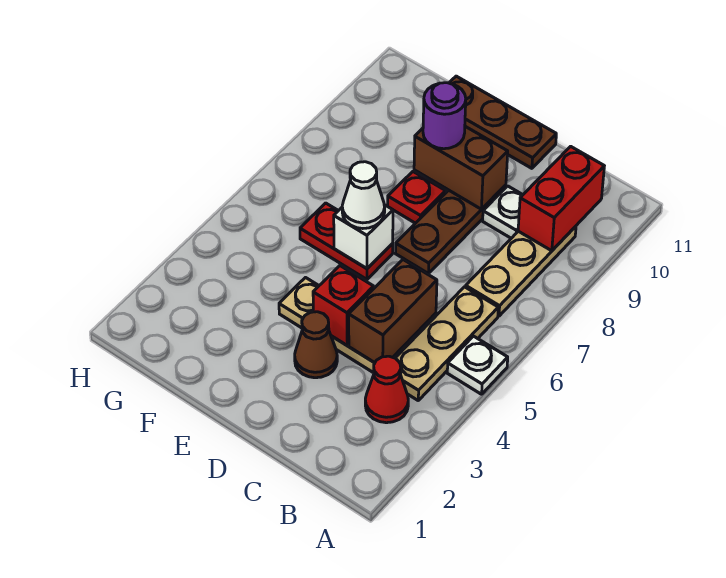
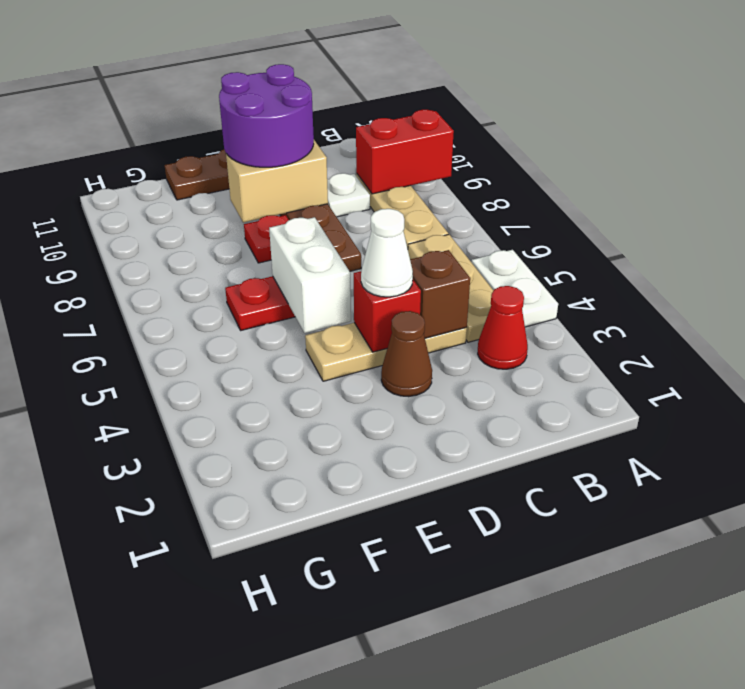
white 1x1 plate [447,336,508,394] -> white 1x2 plate [472,250,558,327]
red 1x2 brick [518,146,604,251] -> red 1x2 brick turned to [356,110,454,194]
brown 1x2 brick [349,260,437,363] -> brown 1x1 brick [410,250,470,338]
brown 1x2 brick [414,126,508,209] -> tan 1x2 brick [226,140,328,223]
white 1x1 brick [334,205,393,269] -> white 1x2 brick [269,217,351,333]
white 1x1 cone [342,162,385,229] -> white 1x1 cone moved to [361,209,413,297]
purple 1x1 round brick [423,83,466,149] -> purple 2x2 round brick [219,64,314,167]

